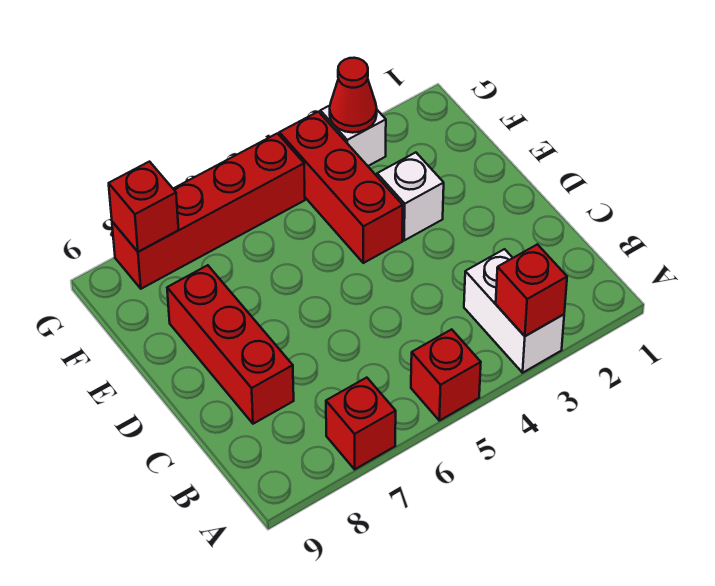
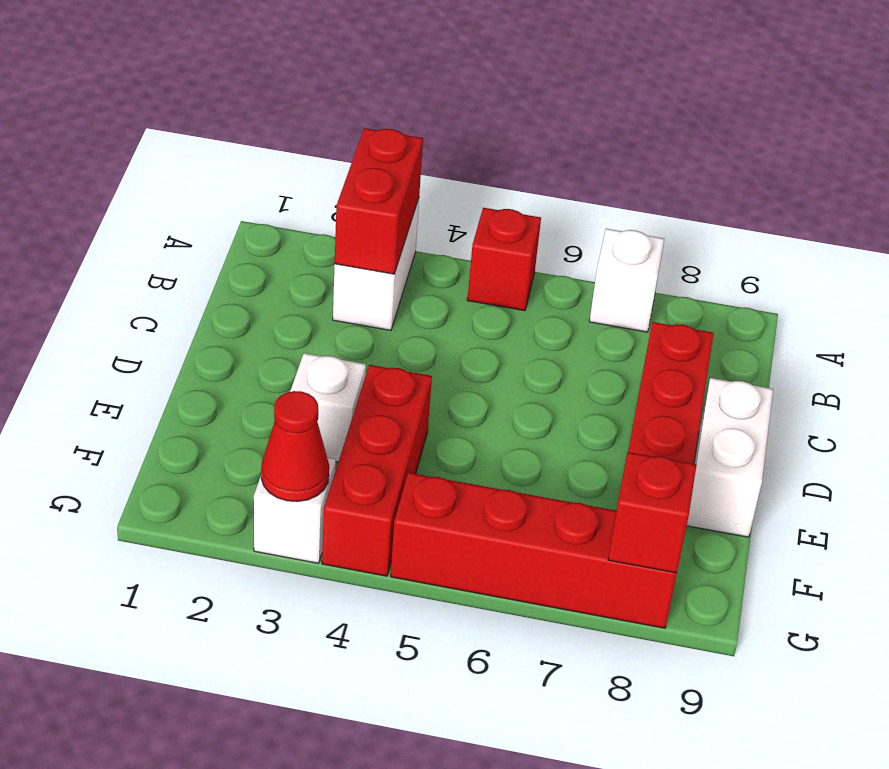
red 1x1 brick [496,244,567,336] -> red 1x2 brick [335,128,423,274]
red 1x1 brick [326,378,396,469] -> white 1x1 brick [589,229,664,332]
none -> white 1x2 brick [687,378,773,537]

